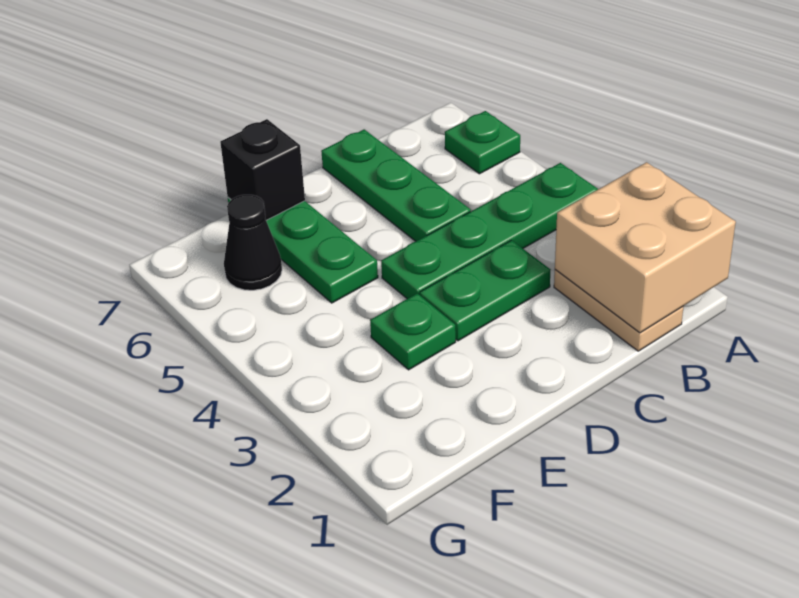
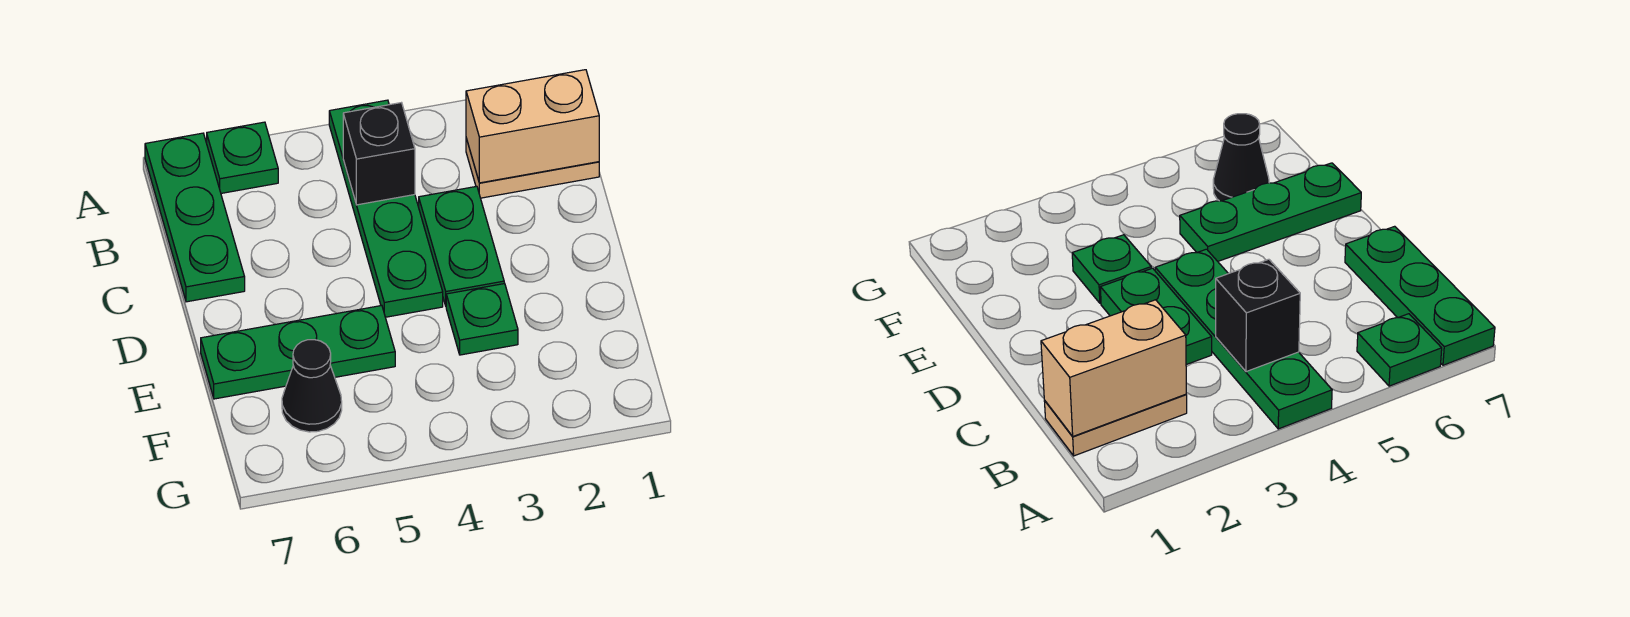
tan 2x2 brick [555,162,736,333] -> tan 1x2 brick [466,70,599,183]
green 1x3 plate [321,129,471,241] -> green 1x3 plate turned to [145,133,245,302]
black 1x1 brick [220,119,305,220] -> black 1x1 brick moved to [343,103,415,205]

